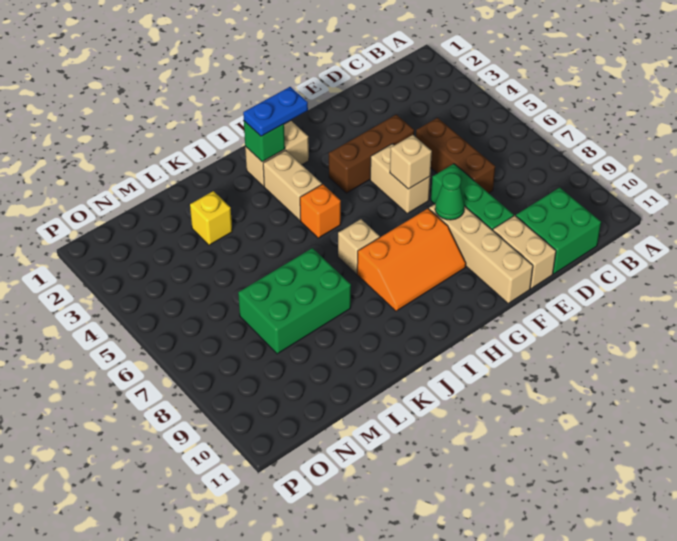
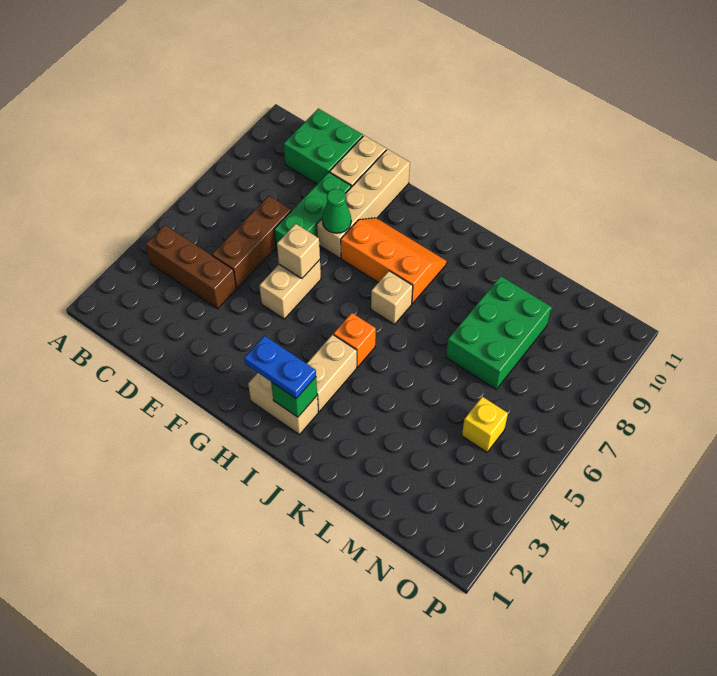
brown 1x3 brick [329,115,414,193] -> brown 1x3 brick moved to [146,225,236,309]
green 2x3 brick [238,248,351,354] -> green 2x3 brick turned to [446,276,551,389]
yellow 1x1 brick [190,191,232,245] -> yellow 1x1 brick moved to [462,397,508,452]

